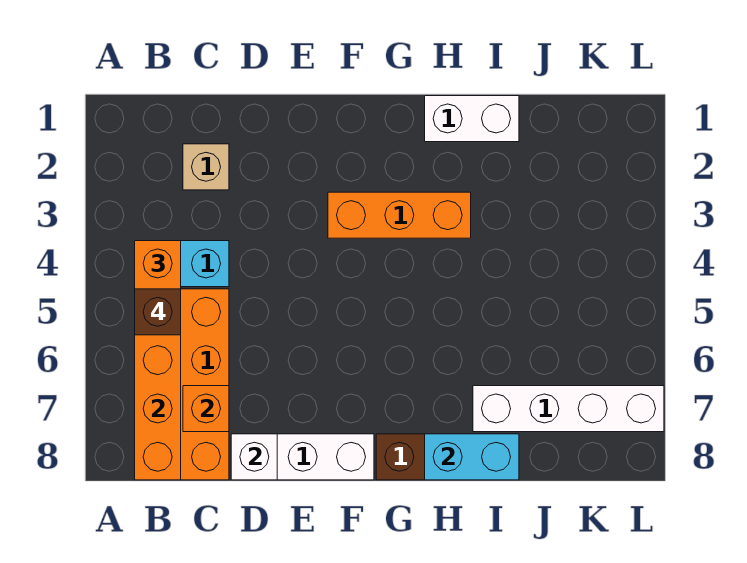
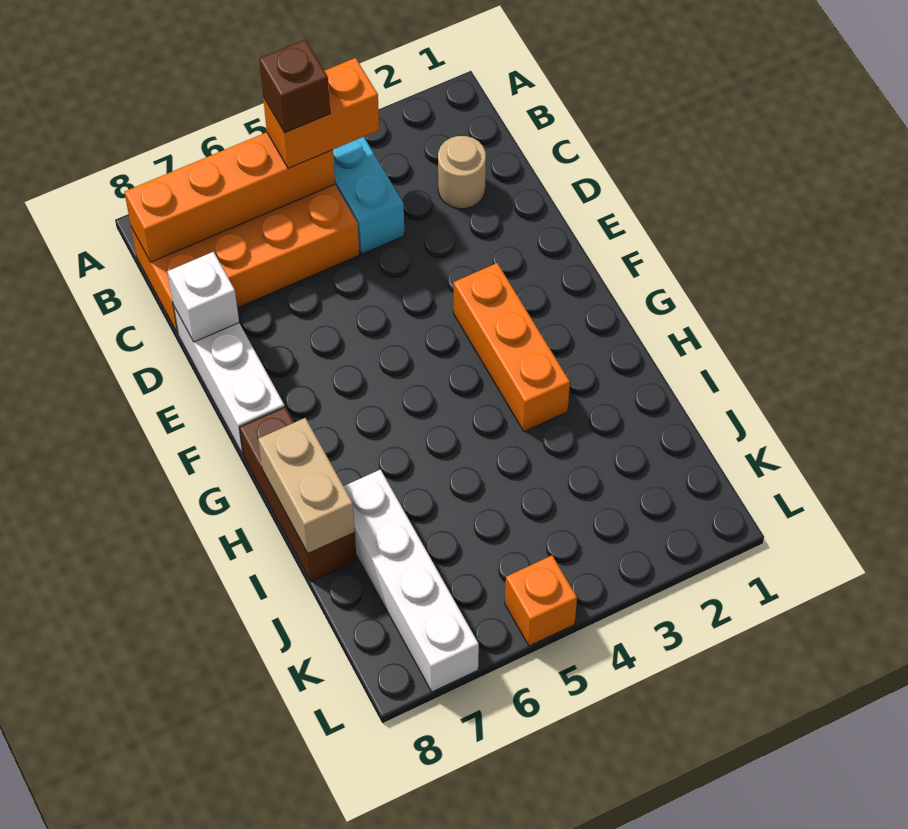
tan 1x1 brick [183,144,229,190] -> tan 1x1 round brick [438,136,486,209]
orange 1x1 brick [183,386,229,432] -> orange 1x1 brick moved to [505,555,577,646]
white 1x2 brick [425,96,519,142] -> none
cyan 1x2 brick [425,434,519,480] -> tan 1x2 brick [258,418,355,553]

